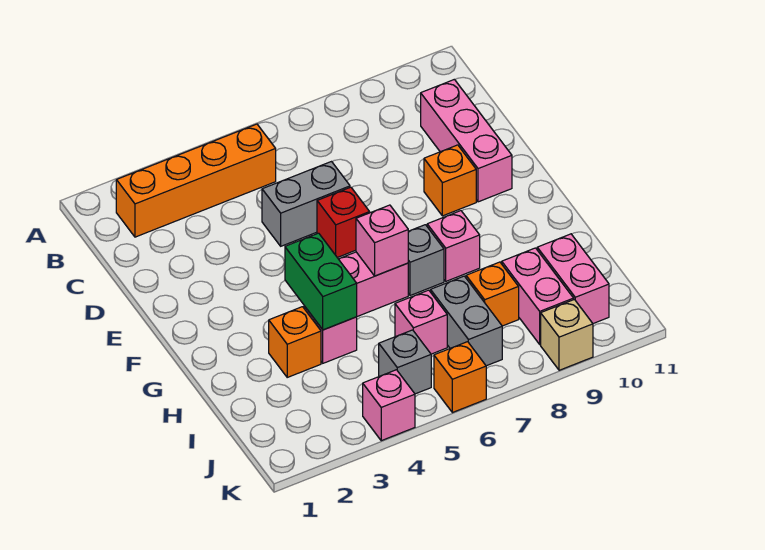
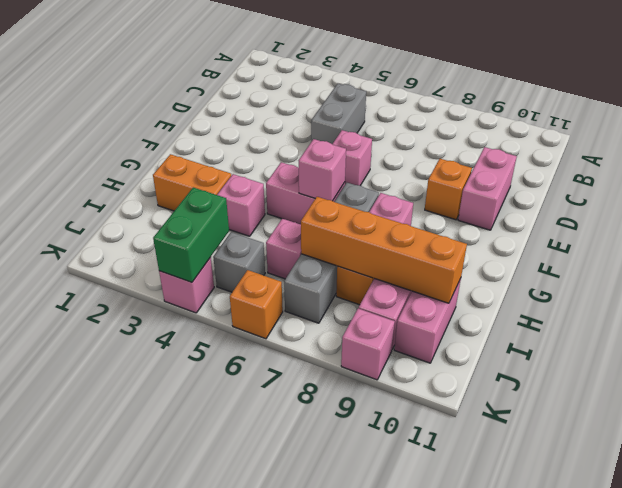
orange 1x4 brick [116,124,276,237] -> orange 1x4 brick moved to [301,197,467,303]
pink 1x3 brick [421,79,512,202] -> pink 1x2 brick [458,147,517,230]
grey 1x2 brick [262,162,350,246] -> grey 1x2 brick turned to [311,84,366,144]
red 1x1 brick [317,187,370,258] -> pink 1x1 brick [332,130,372,186]
green 1x2 brick [285,233,357,330] -> green 1x2 brick moved to [153,187,229,282]
orange 1x1 brick [269,307,321,377] -> orange 1x2 brick [153,154,231,211]
tan 1x1 brick [541,299,593,370] -> pink 1x1 brick [341,308,395,380]

